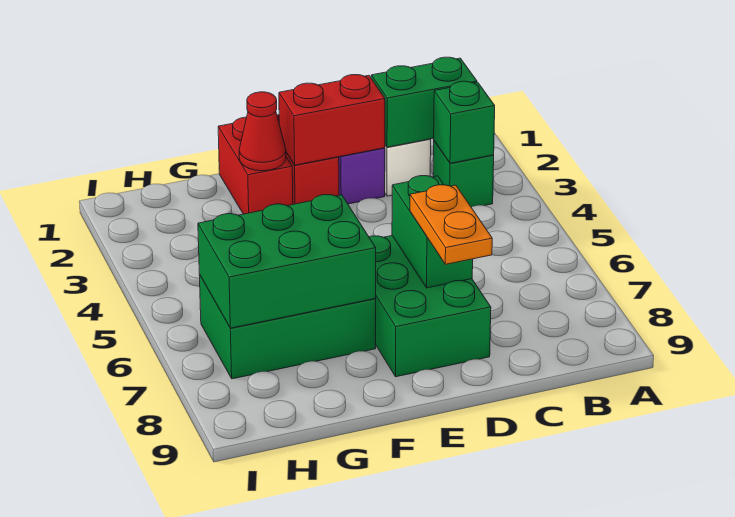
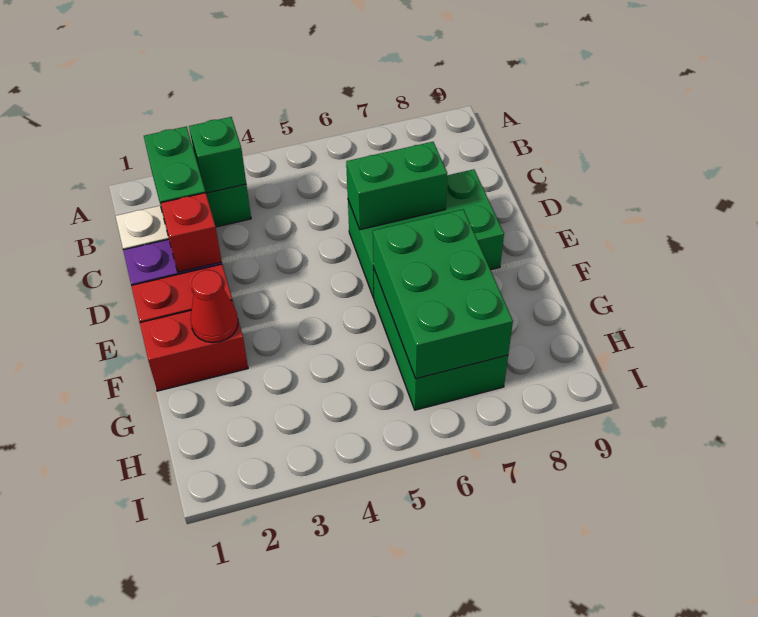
red 1x2 brick [279,75,385,165] -> red 1x1 brick [161,193,222,272]
orange 1x2 plate [410,185,492,264] -> none

